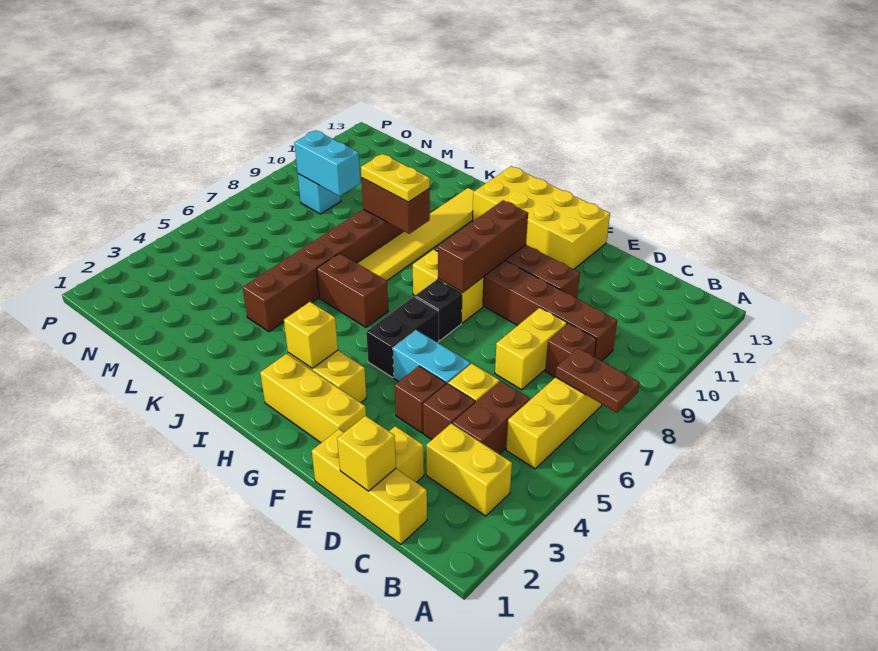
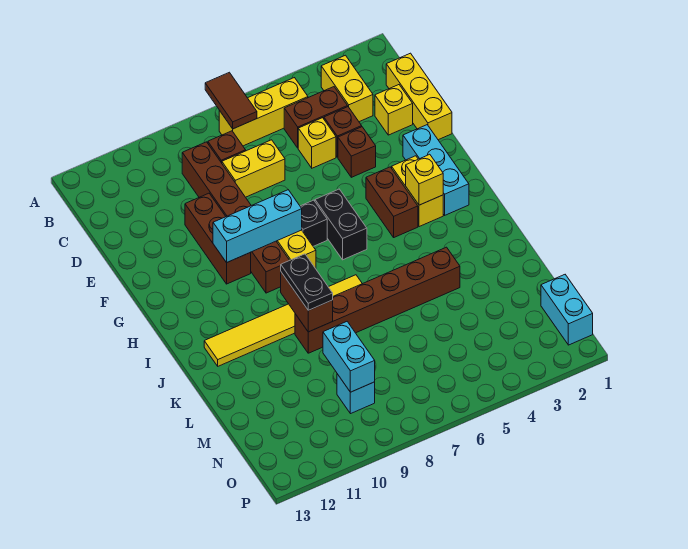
brown 1x2 plate [556,348,640,413] -> brown 1x2 tile [205,72,257,129]
yellow 1x1 brick [337,416,396,491] -> none
cyan 1x2 brick [393,330,470,384] -> cyan 1x2 brick moved to [541,275,593,345]
yellow 1x3 brick [260,354,366,443] -> cyan 1x3 brick [403,125,469,215]
yellow 2x4 brick [473,166,610,269] -> none
black 1x2 brick [366,297,439,377] -> black 1x2 brick turned to [315,189,367,260]
brown 1x3 brick [438,200,528,292] -> cyan 1x3 brick [213,190,302,263]
brown 1x2 brick [317,253,388,327] -> brown 1x2 brick moved to [366,167,418,237]
yellow 1x2 plate [361,154,430,202] -> black 1x2 plate [281,254,333,310]

